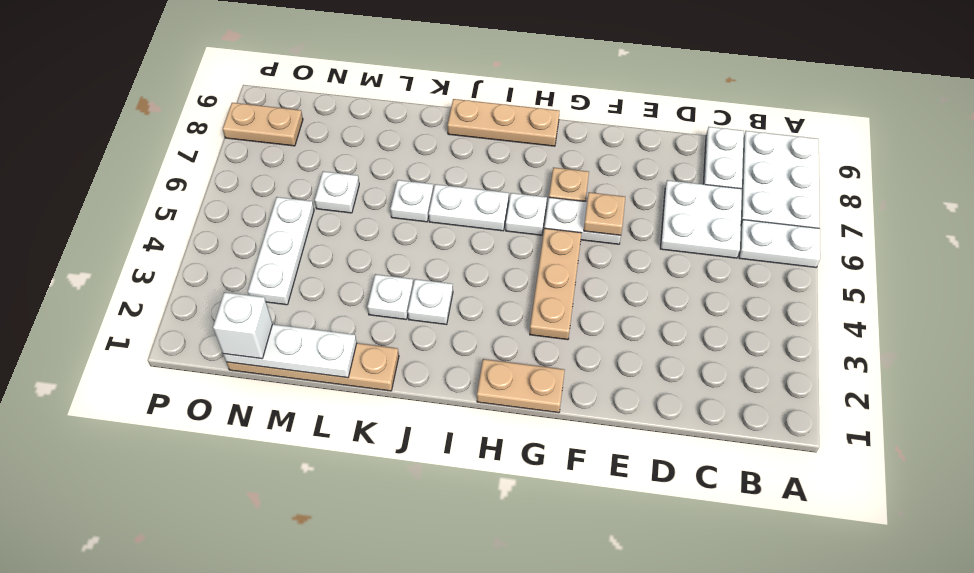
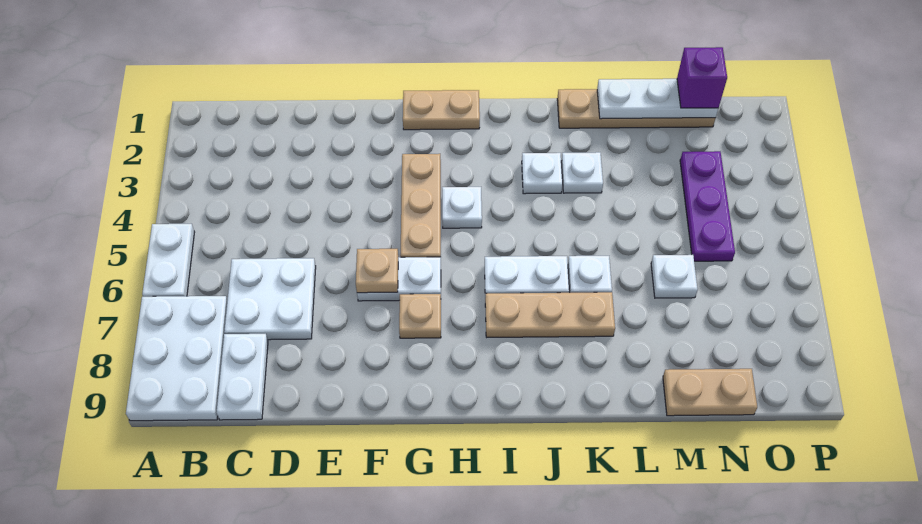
white 1x2 plate [739,220,820,267] -> white 1x2 plate turned to [142,224,195,297]
white 1x1 plate [506,193,547,235] -> white 1x1 plate moved to [442,187,482,228]
tan 1x3 plate [447,99,560,146] -> tan 1x3 plate moved to [485,292,615,337]
white 1x1 brick [213,292,272,359] -> purple 1x1 brick [677,47,727,108]
white 1x3 plate [248,197,314,305] -> purple 1x3 plate [680,151,735,261]
tan 1x2 plate [223,103,303,146] -> tan 1x2 plate moved to [663,369,757,416]

